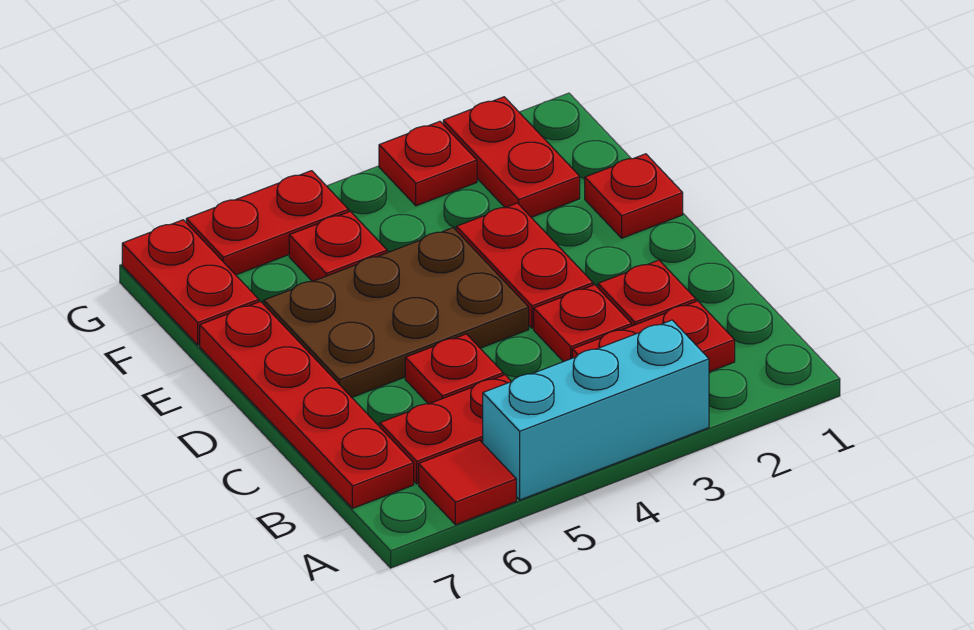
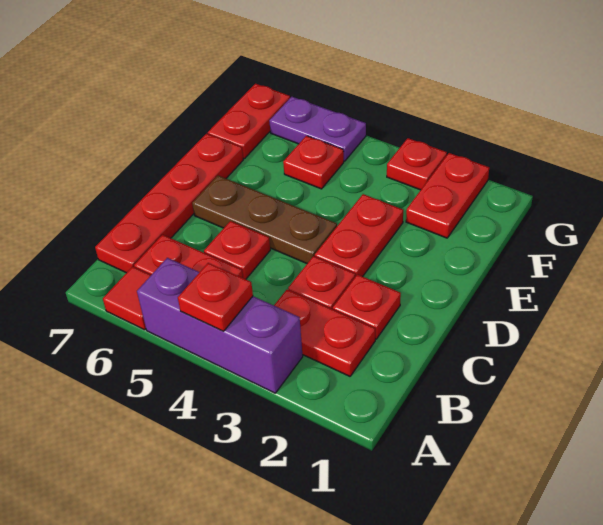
cyan 1x3 brick [483,320,709,500] -> purple 1x3 brick [137,258,303,393]
brown 2x3 plate [264,228,529,397] -> brown 1x3 plate [192,176,337,263]
red 1x1 plate [585,154,683,238] -> red 1x1 plate moved to [178,263,253,331]
red 1x2 plate [186,171,349,275] -> purple 1x2 plate [269,97,366,161]

